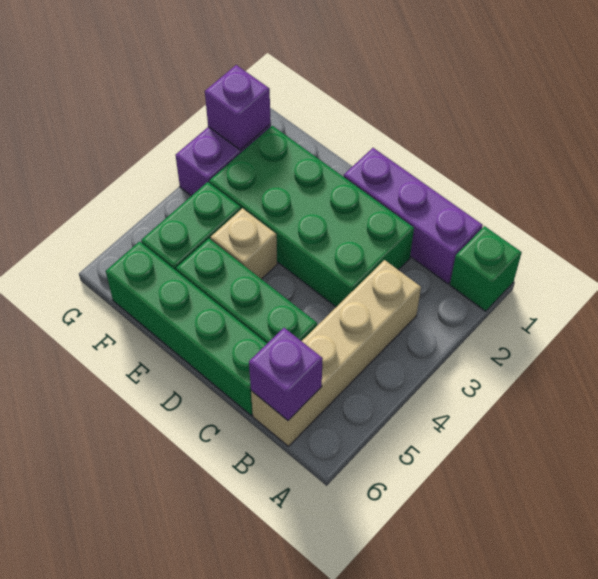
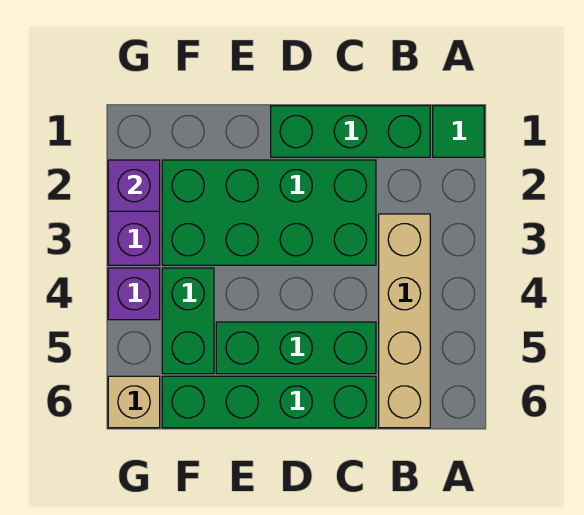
green 1x1 brick [450,226,522,311] -> green 1x1 tile [433,106,484,157]
purple 1x3 brick [344,148,483,284] -> green 1x3 brick [271,106,430,157]
purple 1x1 brick [249,328,323,420] -> purple 1x1 brick moved to [108,268,160,320]
tan 1x1 brick [211,208,277,279] -> tan 1x1 brick moved to [108,376,160,428]

